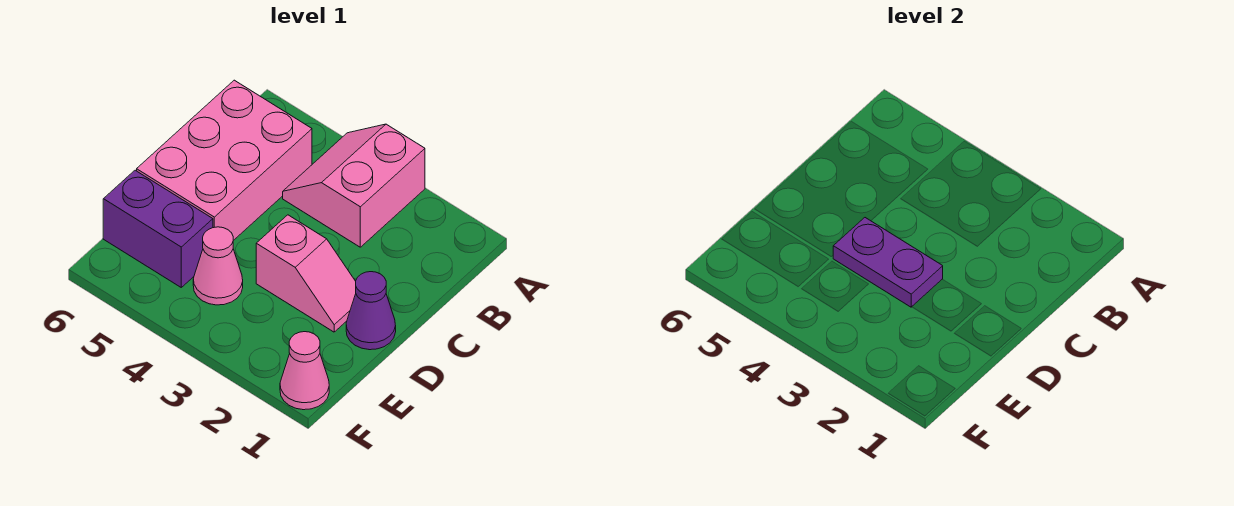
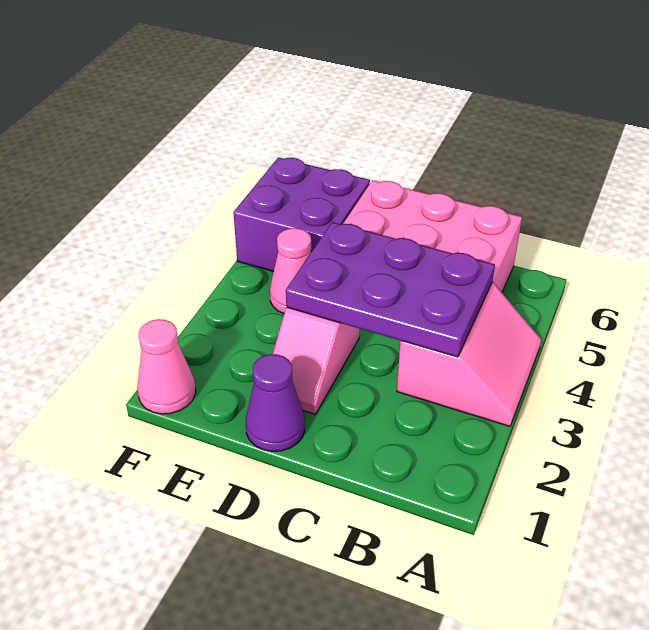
pink 2x2 slope [283,124,425,247] -> pink 2x2 slope turned to [397,282,541,426]
purple 1x2 plate [833,218,943,307] -> purple 2x3 plate [286,222,495,357]
purple 1x2 brick [103,170,213,287] -> purple 2x2 brick [233,157,370,272]

